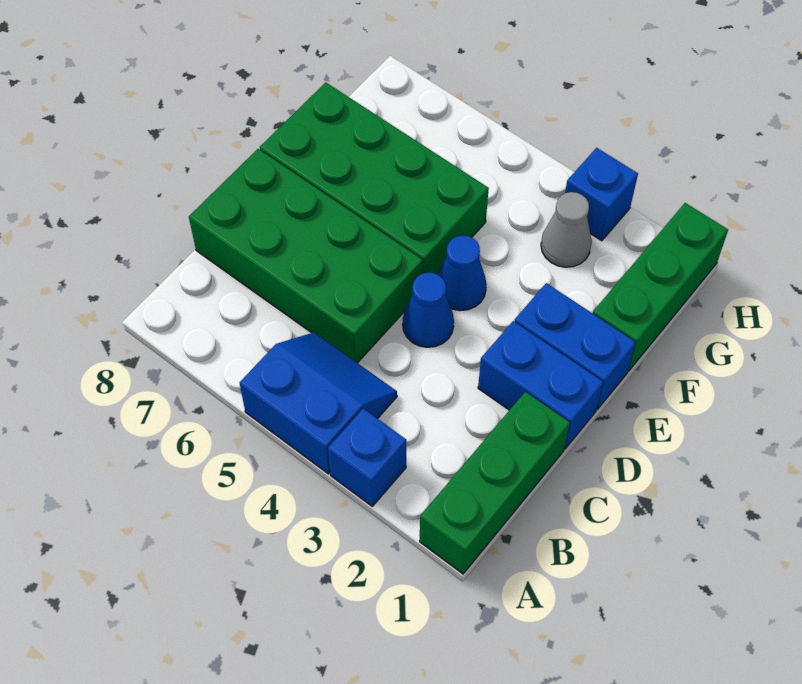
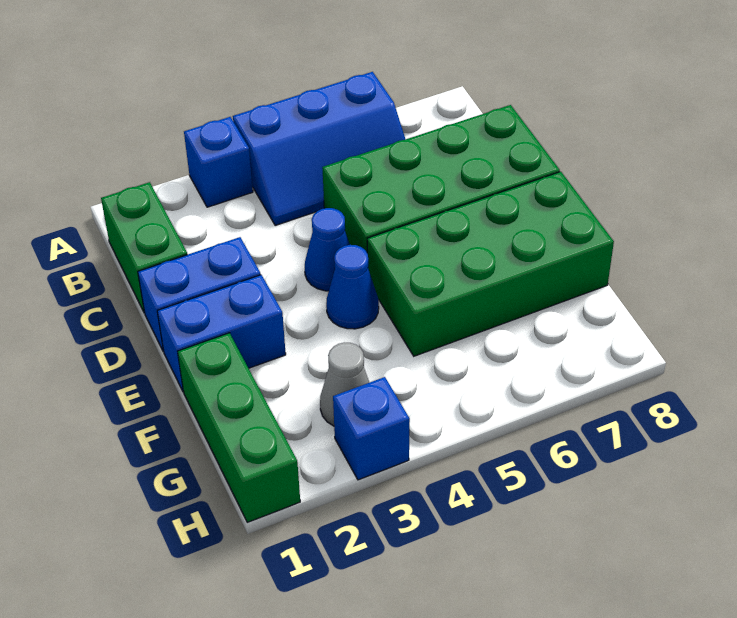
green 1x3 brick [420,392,570,574] -> green 1x2 brick [101,182,187,313]
blue 2x2 slope [239,332,397,474] -> blue 2x3 slope [233,72,405,226]

